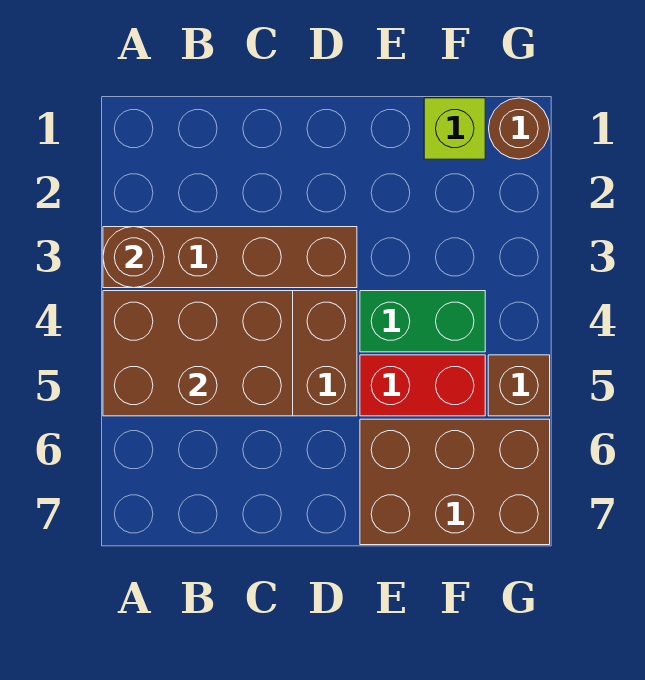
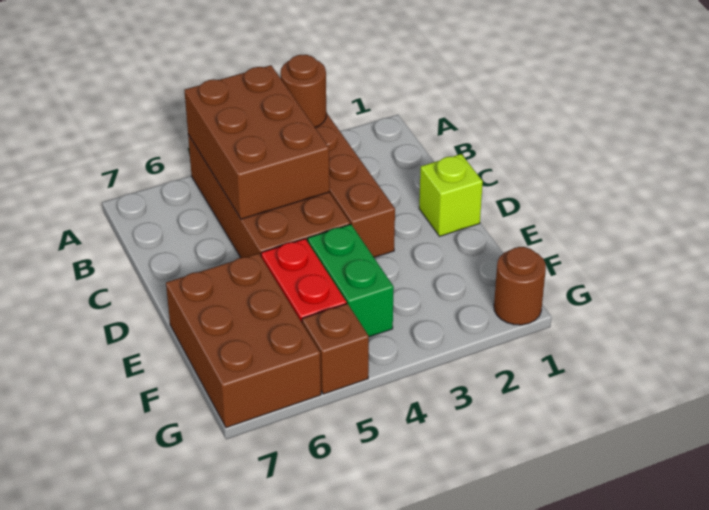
lime 1x1 brick [424,98,485,159] -> lime 1x1 brick moved to [419,154,483,236]

